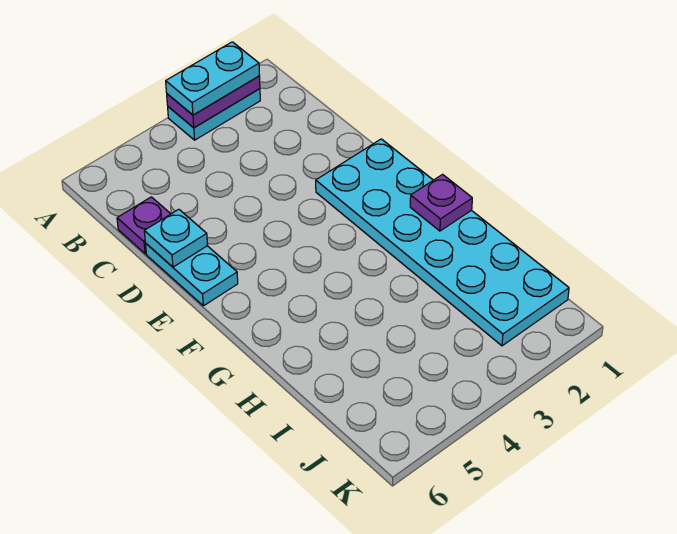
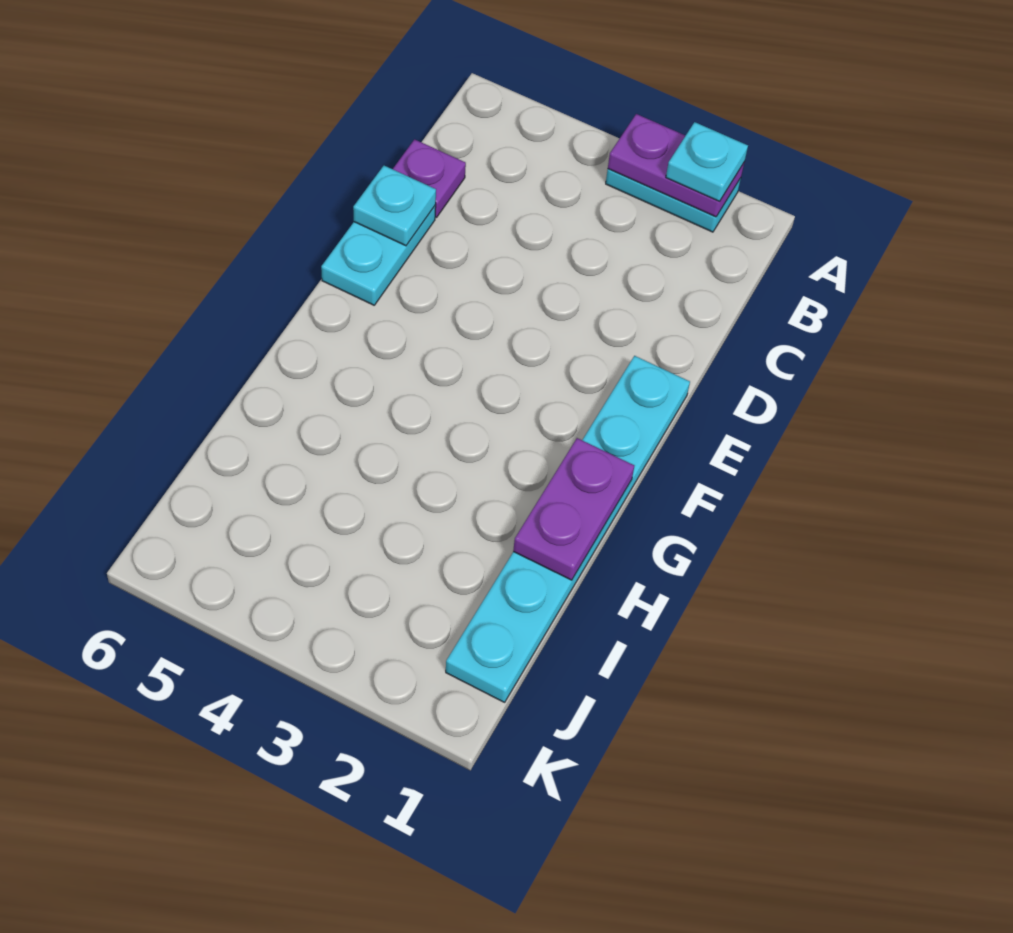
cyan 1x2 plate [166,42,260,115] -> cyan 1x1 plate [666,122,748,202]
cyan 2x6 plate [316,139,569,346] -> cyan 1x6 plate [446,356,690,702]
purple 1x1 plate [410,174,472,231] -> purple 1x2 plate [513,438,634,580]

